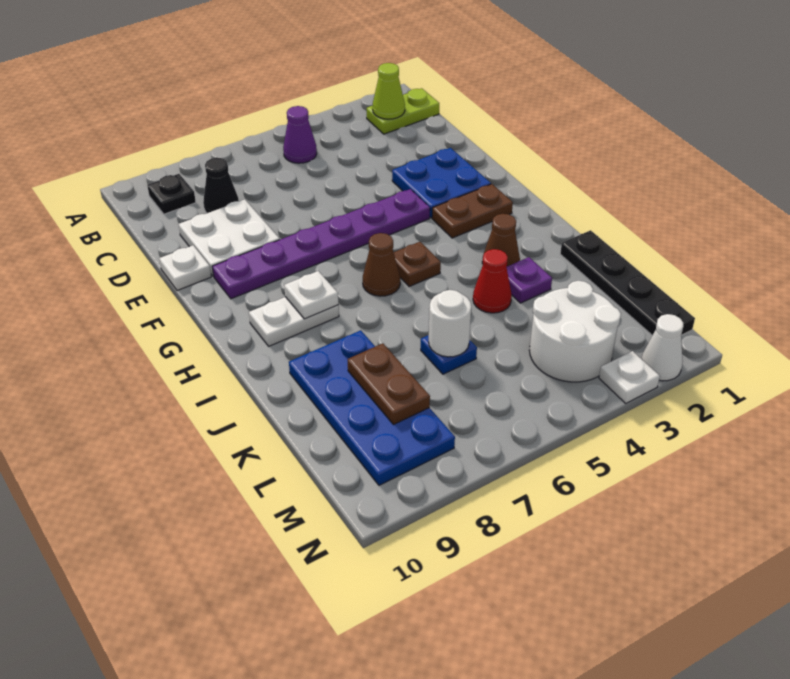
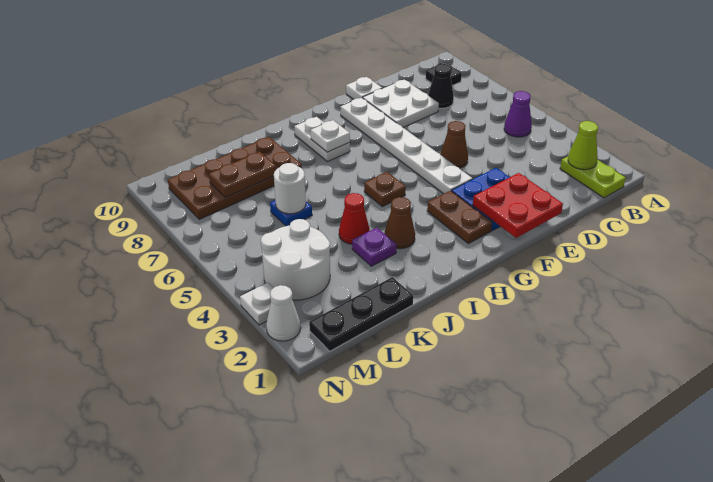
none -> red 2x2 plate [473,173,563,238]
purple 1x6 plate [212,189,430,299] -> white 1x6 plate [340,98,473,194]
brown 1x1 cone [363,233,400,296] -> brown 1x1 cone moved to [440,121,468,168]
black 1x4 plate [560,230,695,335] -> black 1x3 plate [309,277,413,351]
blue 2x4 plate [289,330,455,485] -> brown 2x4 plate [168,137,302,219]

